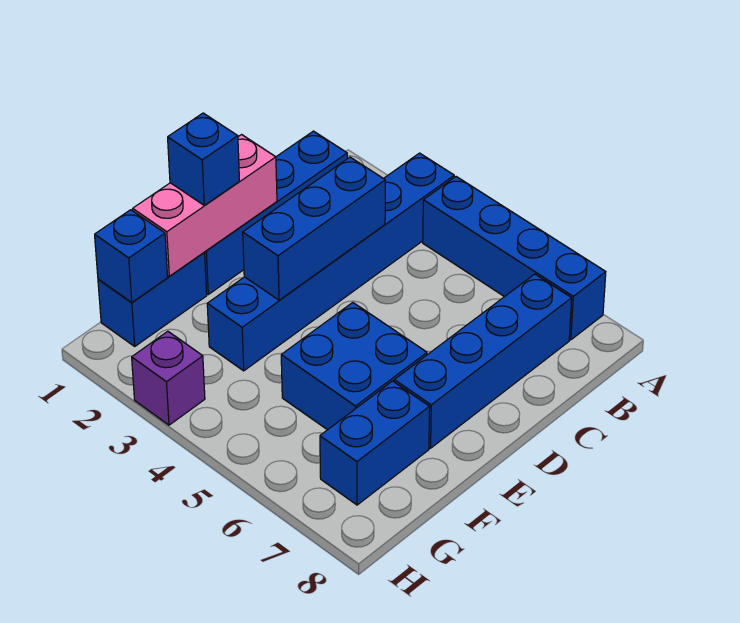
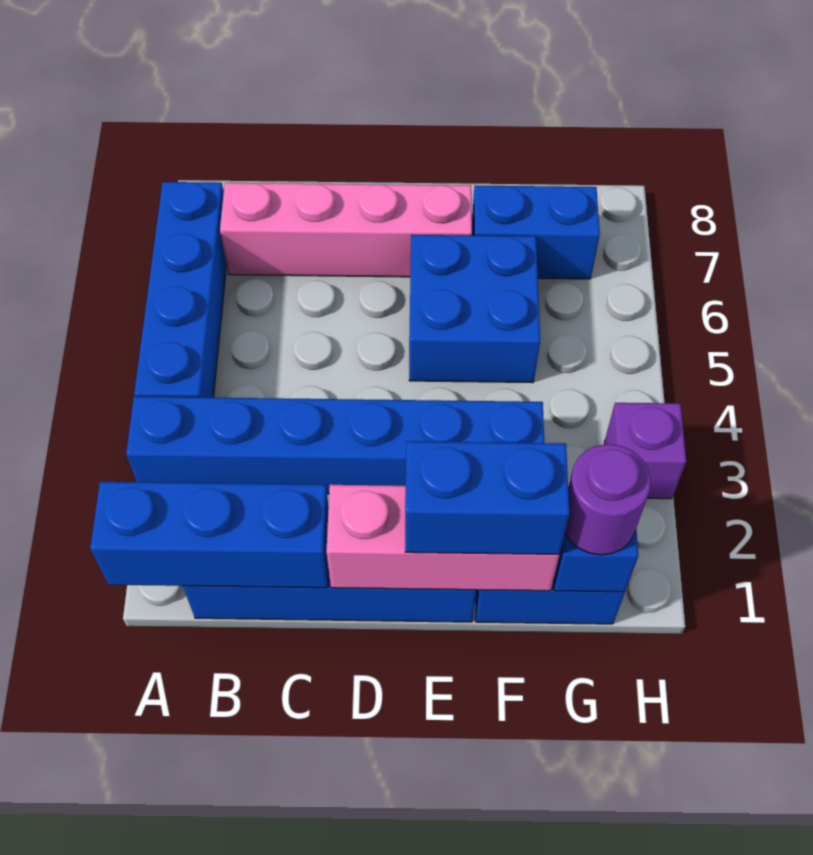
blue 1x4 brick [394,274,572,448] -> pink 1x4 brick [220,183,472,277]
blue 1x3 brick [243,157,385,300] -> blue 1x3 brick moved to [90,482,329,588]
blue 1x1 brick [168,113,239,206] -> blue 1x2 brick [405,441,570,554]
none -> purple 1x1 round brick [565,444,651,555]

